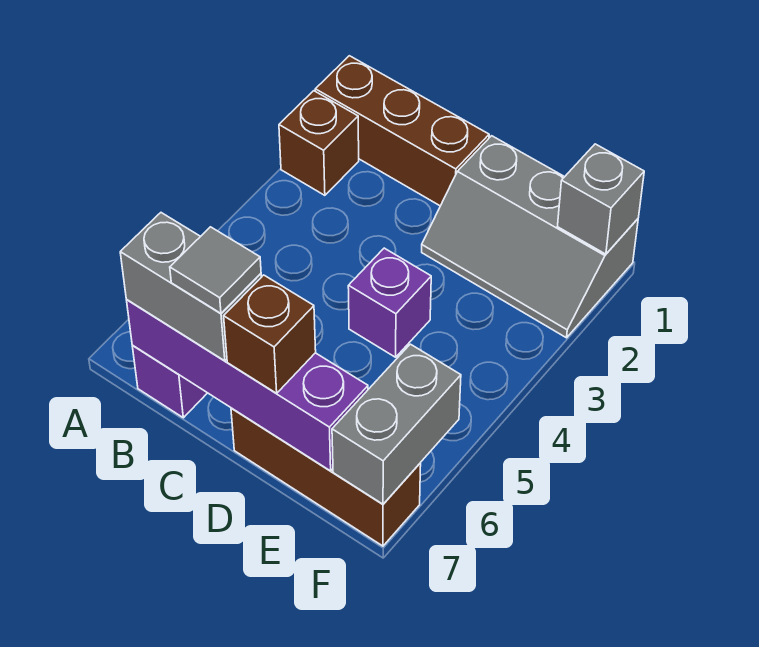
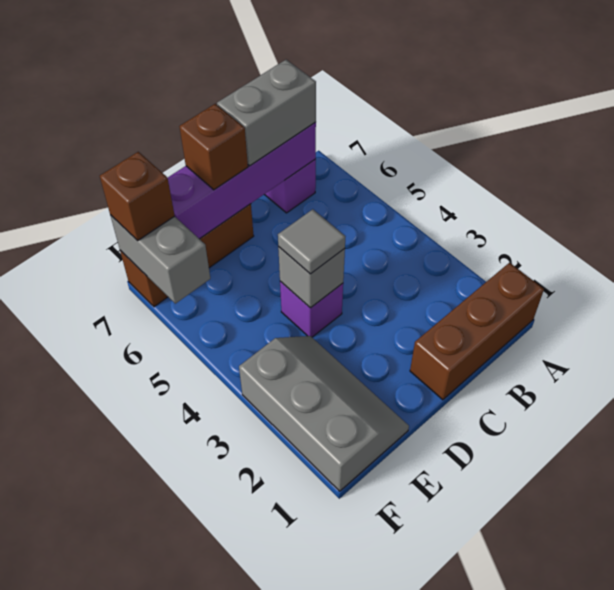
brown 1x1 brick [279,91,359,195] -> brown 1x1 brick moved to [100,152,175,241]
grey 1x1 tile [170,227,261,313] -> grey 1x1 tile moved to [278,209,345,274]
grey 2x3 slope [422,136,638,338] -> grey 2x3 slope turned to [239,336,409,491]
grey 1x1 brick [558,144,644,254] -> grey 1x1 brick moved to [278,247,345,308]

